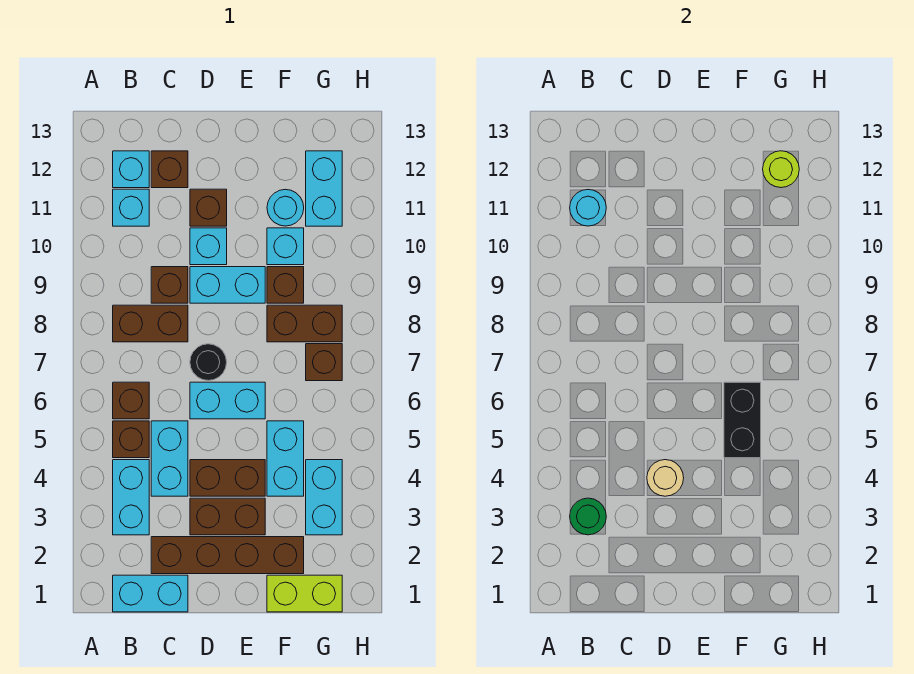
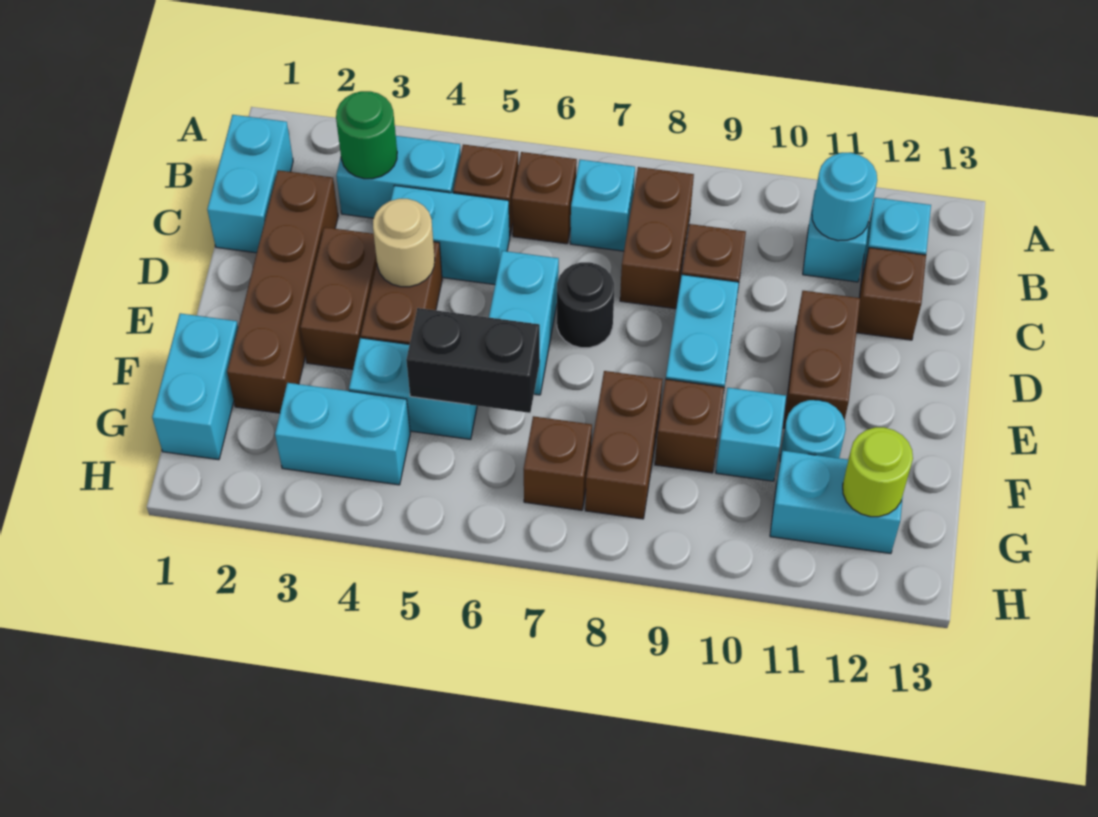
cyan 1x1 brick [190,228,227,265] -> cyan 1x1 brick moved to [570,160,635,251]
brown 1x1 brick [190,189,227,226] -> brown 1x2 brick [783,291,860,428]
lime 1x2 brick [267,575,342,612] -> cyan 1x2 brick [152,313,238,460]

